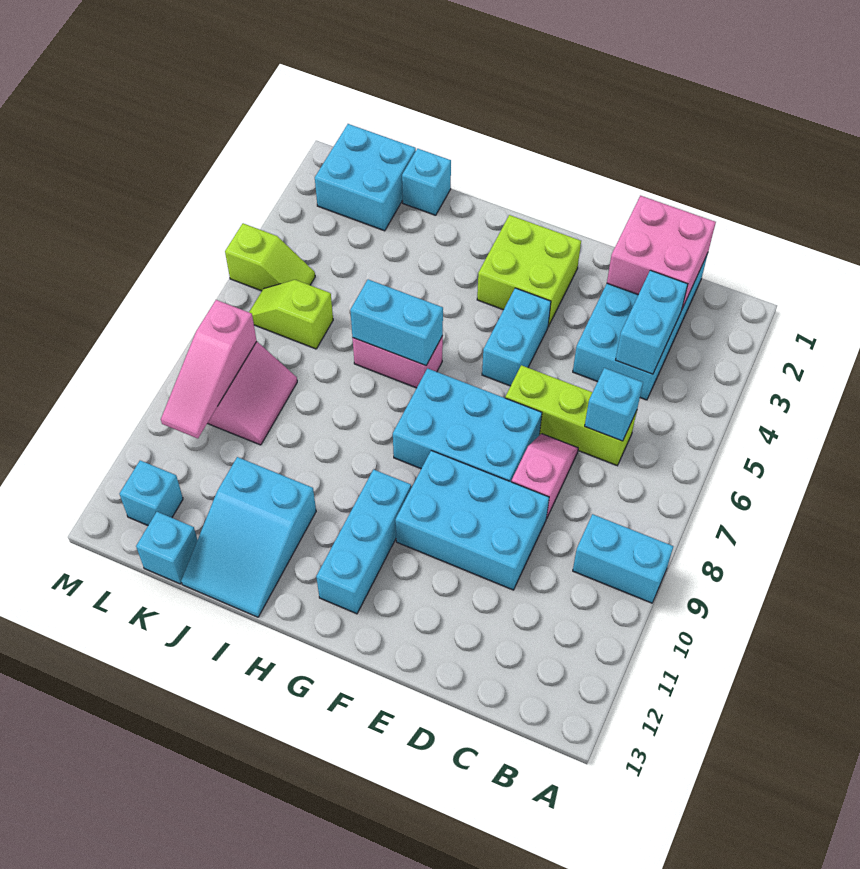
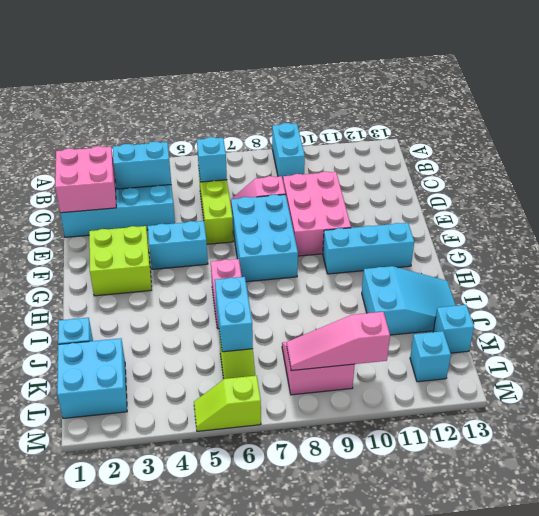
cyan 2x3 brick [395,451,549,590] -> pink 2x3 brick [283,171,351,256]
cyan 1x2 brick [350,279,443,366] -> cyan 1x2 brick moved to [215,277,253,352]
lime 1x2 slope [225,223,315,291] -> lime 1x2 slope turned to [194,376,261,431]
pink 1x3 slope [161,300,257,438] -> pink 1x3 slope turned to [287,312,390,371]

